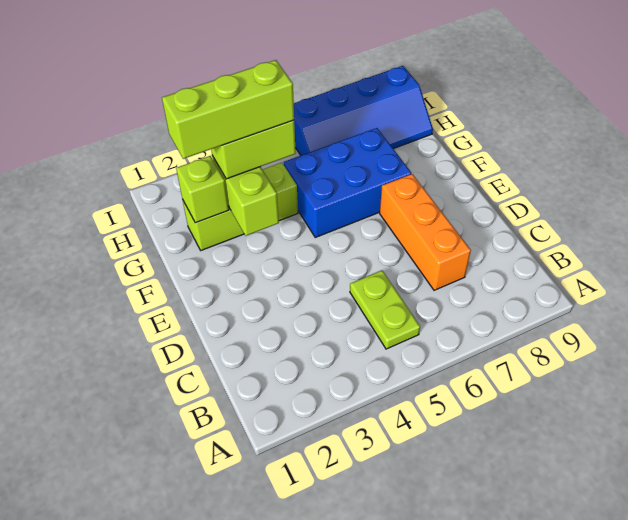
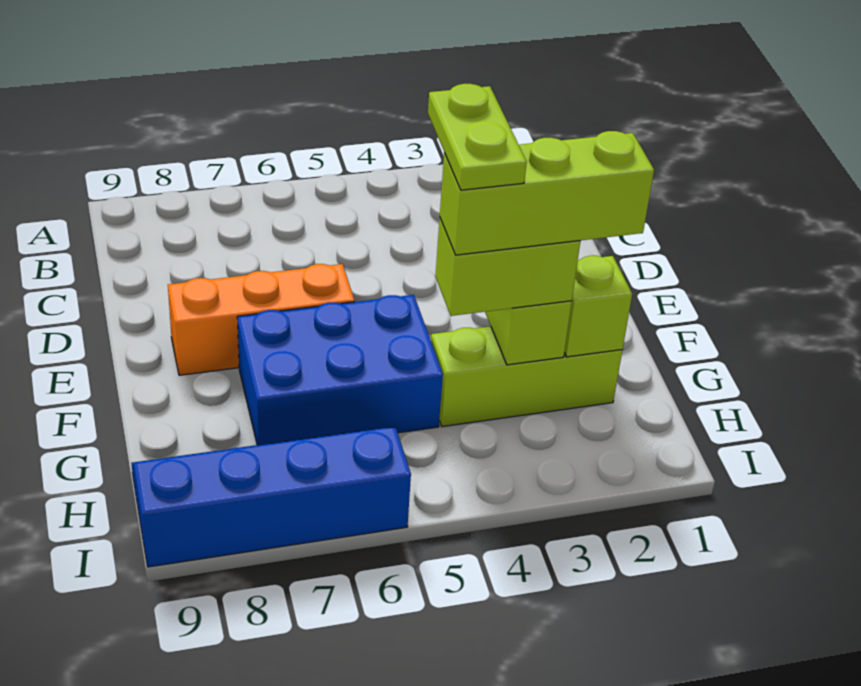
lime 1x2 plate [350,271,420,349] -> lime 1x2 plate moved to [428,84,527,190]
orange 1x3 brick [380,174,471,290] -> orange 1x3 brick turned to [168,264,354,375]

